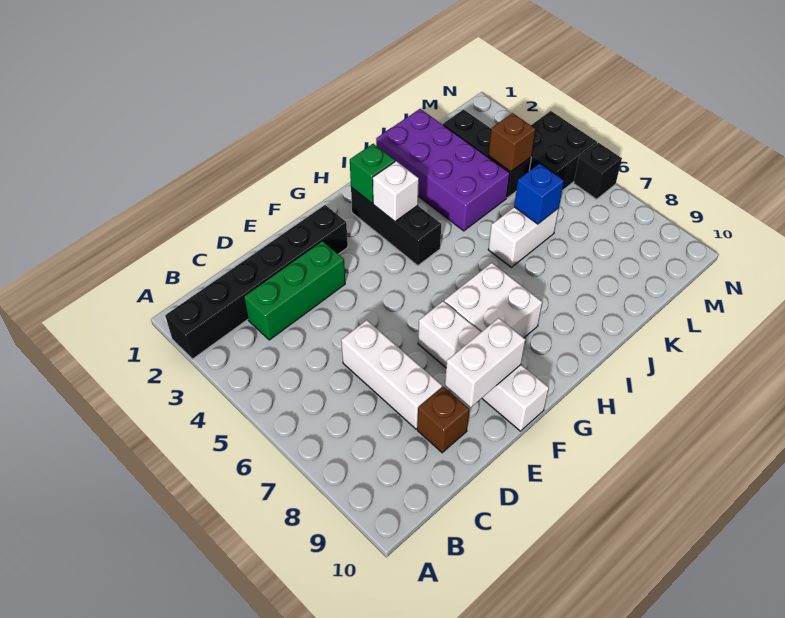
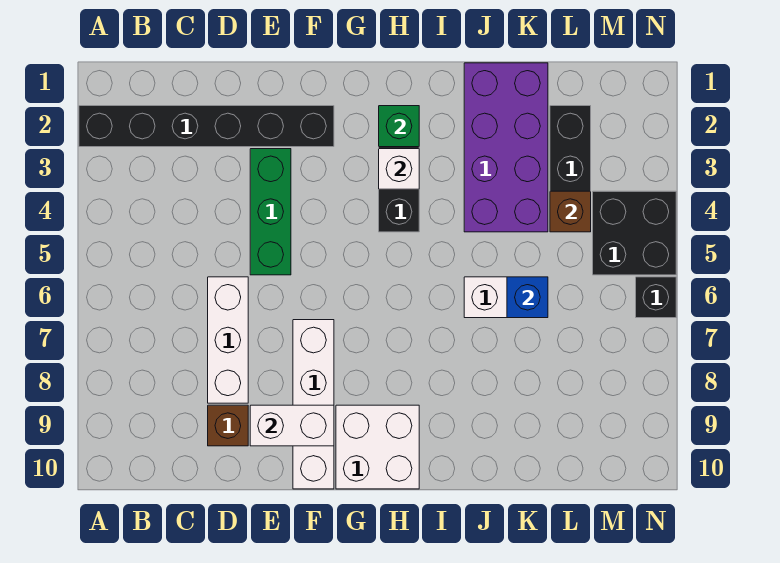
green 1x3 brick [244,241,345,340] -> green 1x3 brick turned to [250,149,291,275]
white 2x2 brick [444,263,542,338] -> white 2x2 brick moved to [336,405,419,489]

